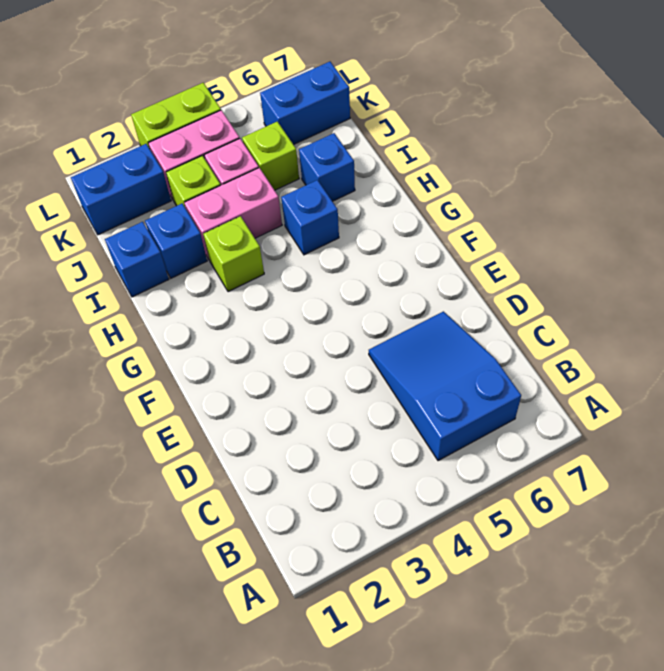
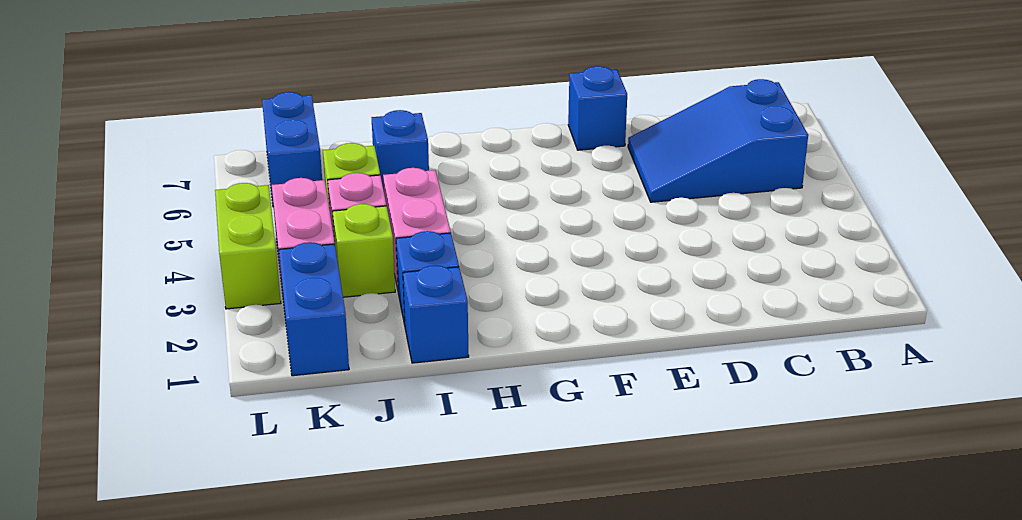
lime 1x1 brick [203,216,264,292] -> none
blue 1x1 brick [281,180,339,255] -> blue 1x1 brick moved to [568,66,627,150]

